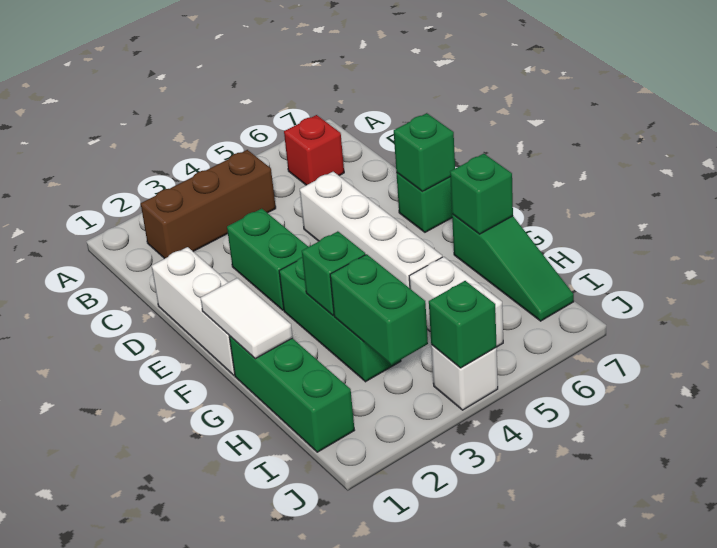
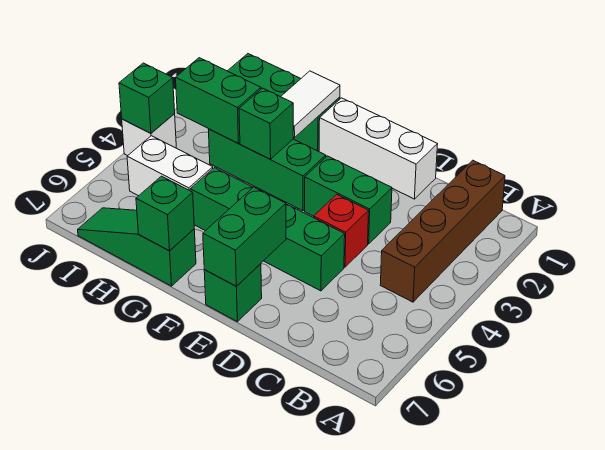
brown 1x3 brick [141,150,276,259] -> brown 1x4 brick [380,160,505,302]
red 1x1 brick [284,115,344,185] -> red 1x1 brick moved to [314,194,369,267]
white 1x4 brick [300,172,442,288] -> green 1x4 brick [190,168,345,291]
green 1x1 brick [394,113,455,191] -> green 1x2 brick [203,187,286,286]
white 1x2 tile [201,278,293,359] -> white 1x2 tile turned to [281,71,340,138]

